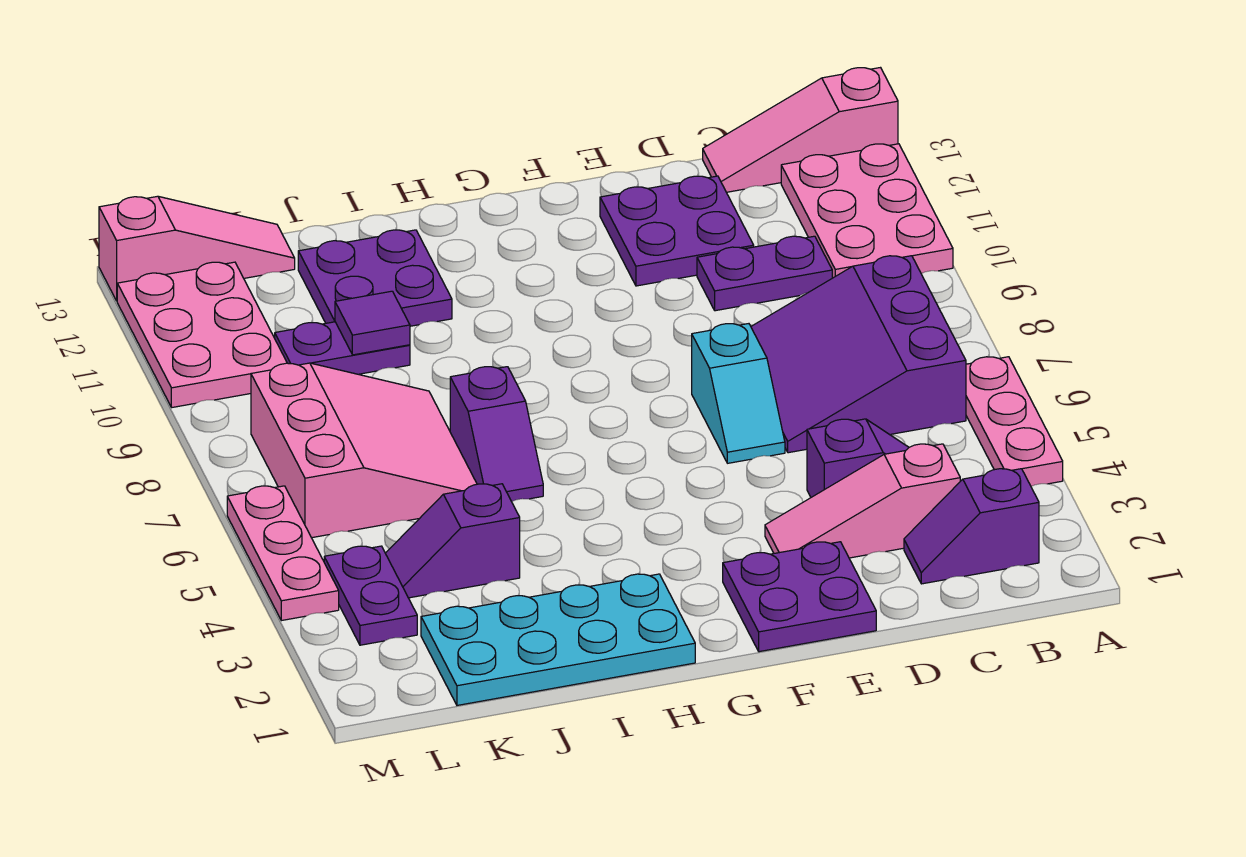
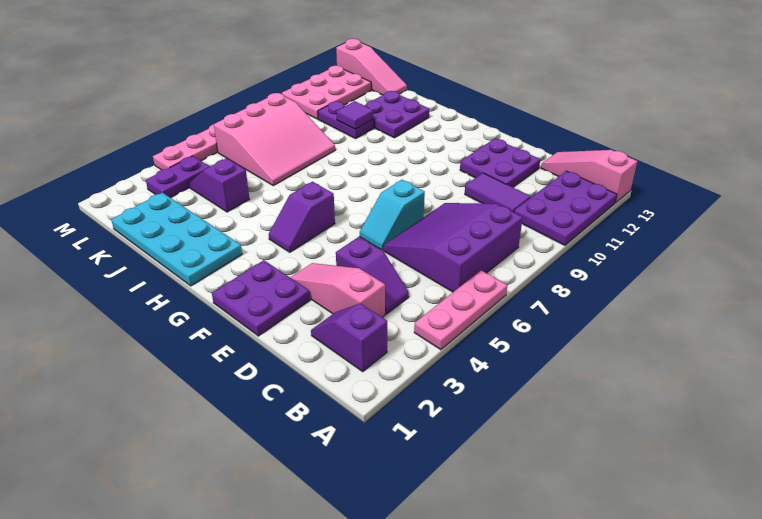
pink 2x3 plate [781,144,953,278] -> purple 2x3 plate [514,171,617,245]
purple 1x2 plate [697,236,832,311] -> purple 1x2 tile [465,173,531,212]
purple 1x2 slope [450,367,543,502] -> purple 1x2 slope moved to [269,182,335,252]

